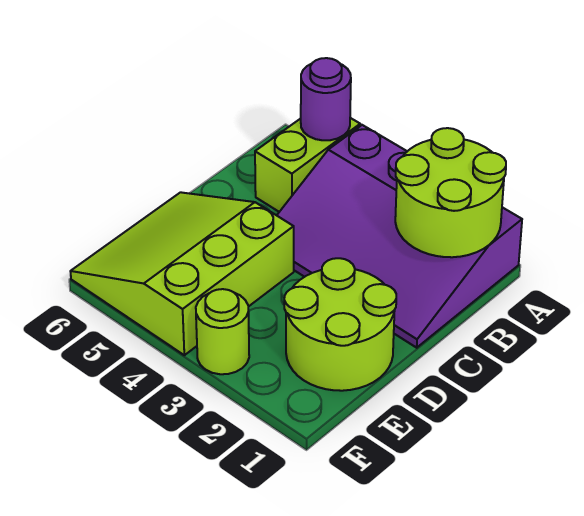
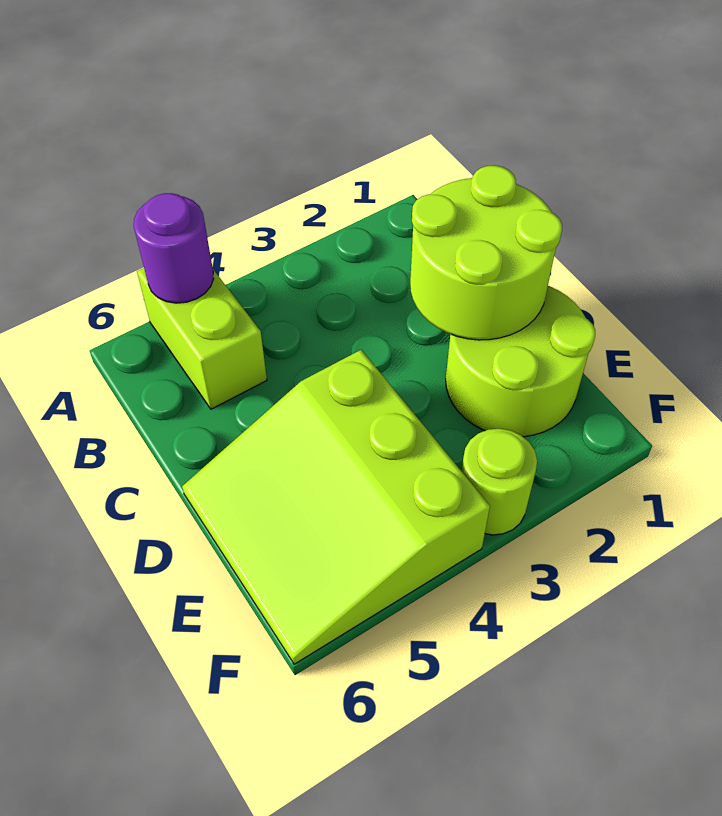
purple 3x4 slope [277,125,522,348] -> none
lime 2x2 round brick [395,128,506,257] -> lime 2x2 round brick moved to [410,166,562,340]

